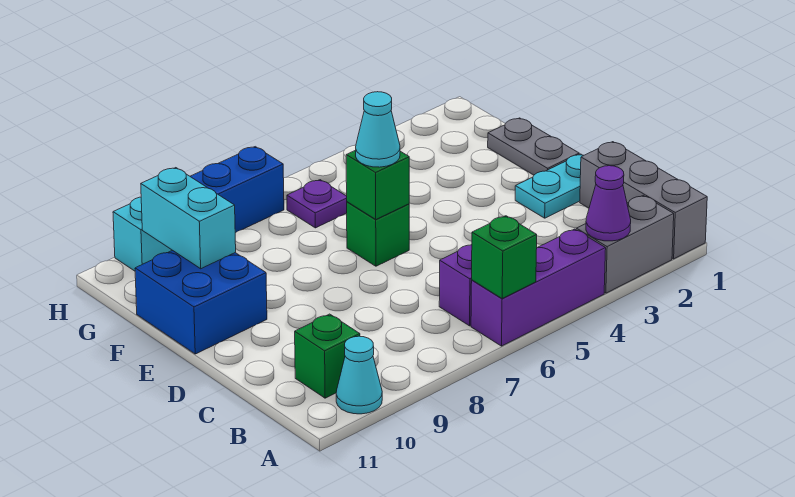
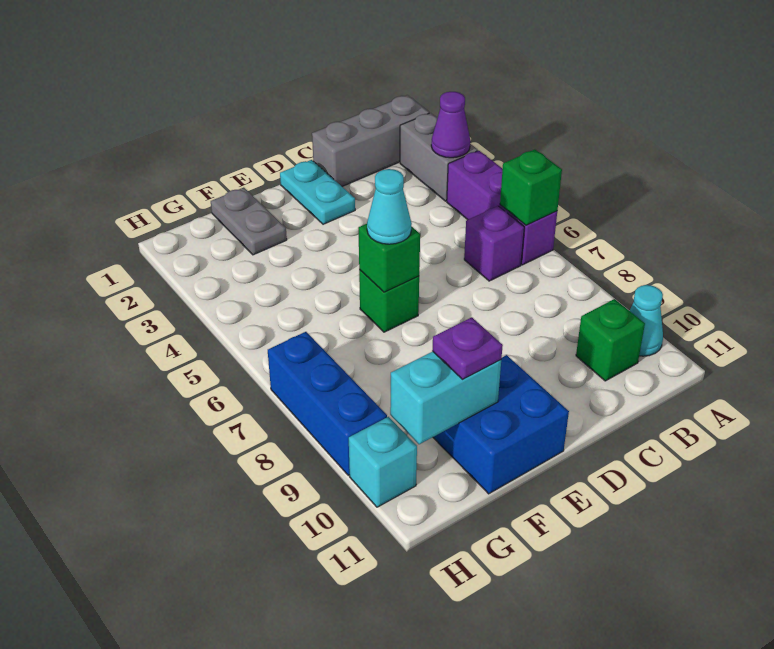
grey 1x2 plate [488,118,579,175] -> grey 1x2 plate turned to [211,188,287,255]
purple 1x1 plate [287,180,347,228] -> purple 1x1 plate moved to [432,317,503,379]

